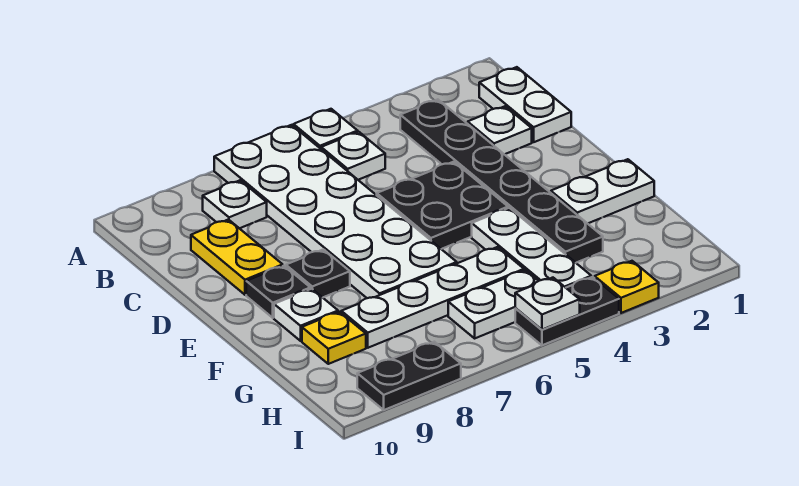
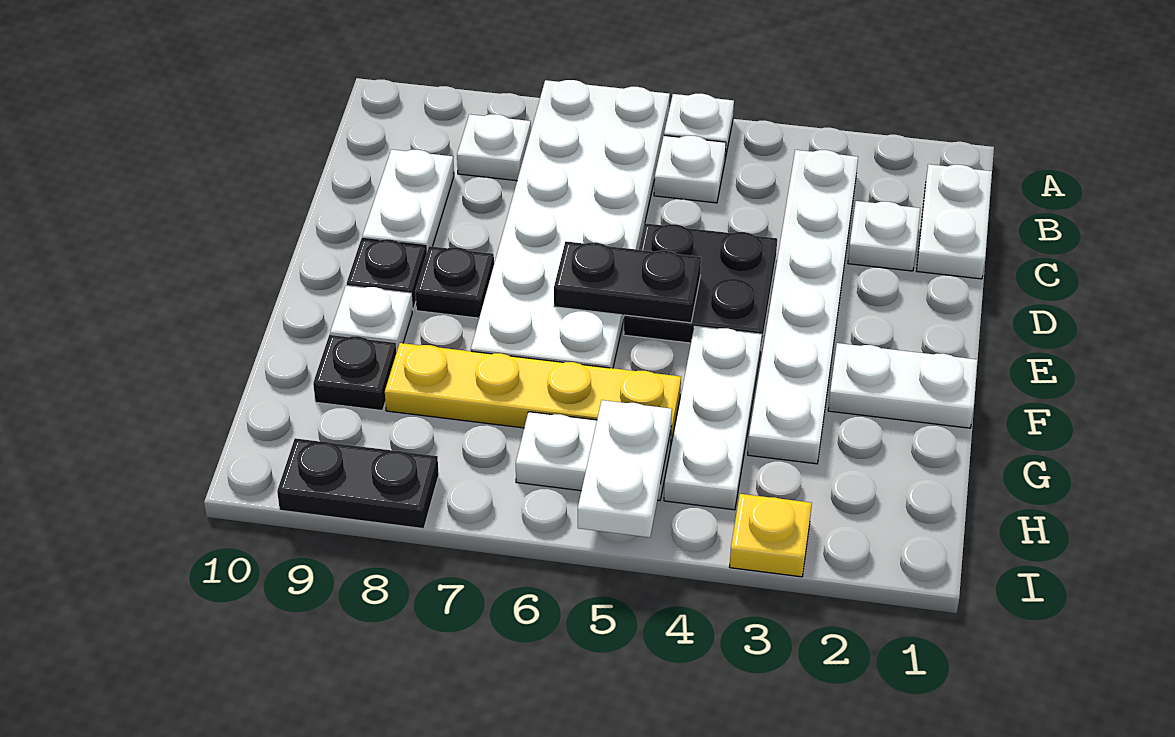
black 1x6 plate [400,99,603,263] -> white 1x6 plate [748,150,858,464]
yellow 1x2 plate [191,220,283,295] -> white 1x2 plate [362,149,454,254]
white 1x4 plate [341,247,524,348] -> yellow 1x4 plate [385,343,681,446]
yellow 1x1 plate [302,312,366,364] -> black 1x1 plate [313,335,397,411]
black 1x2 plate [515,277,619,345] -> black 1x2 plate moved to [554,242,701,323]
white 1x1 plate [515,278,580,330] -> white 1x2 plate [578,400,672,537]

